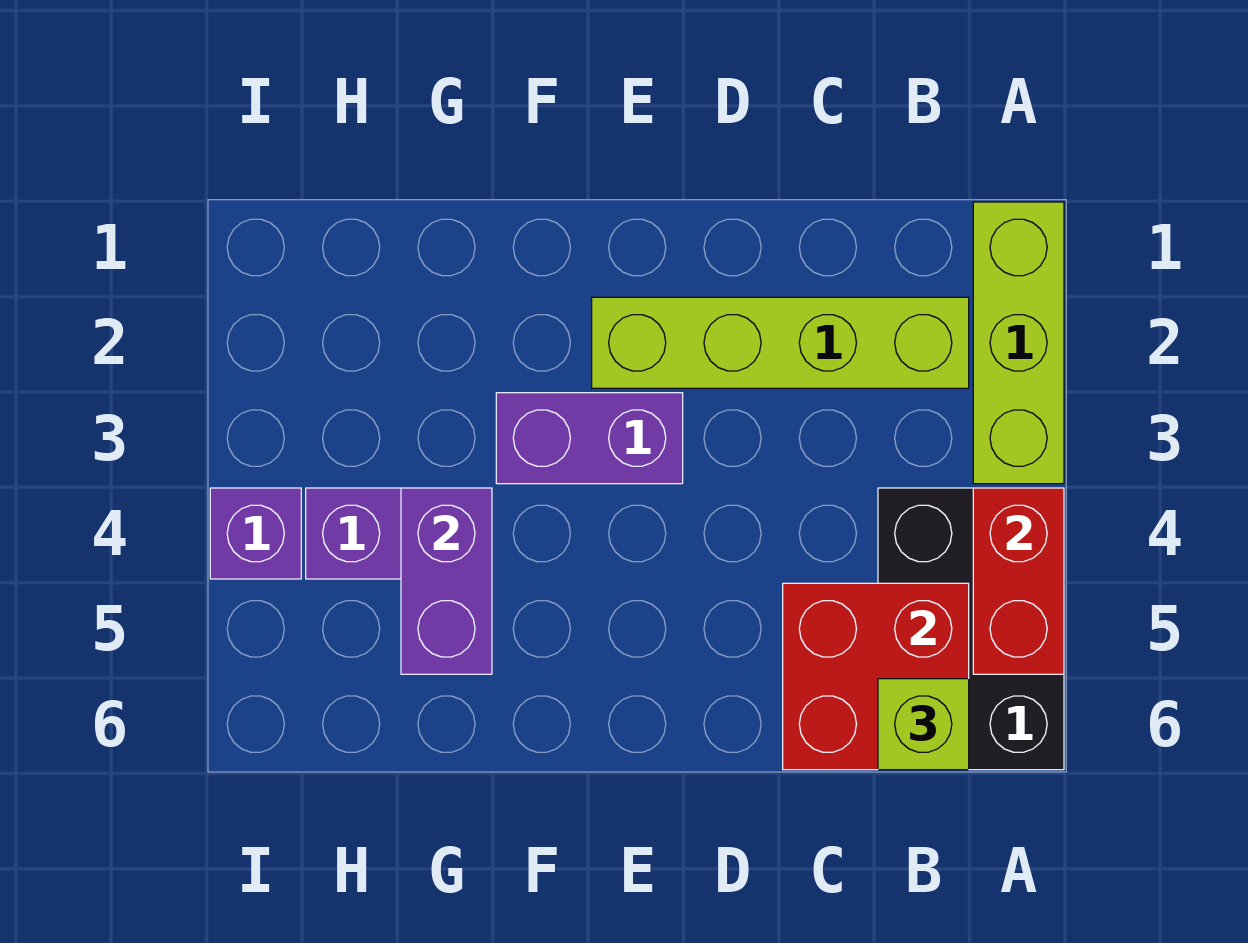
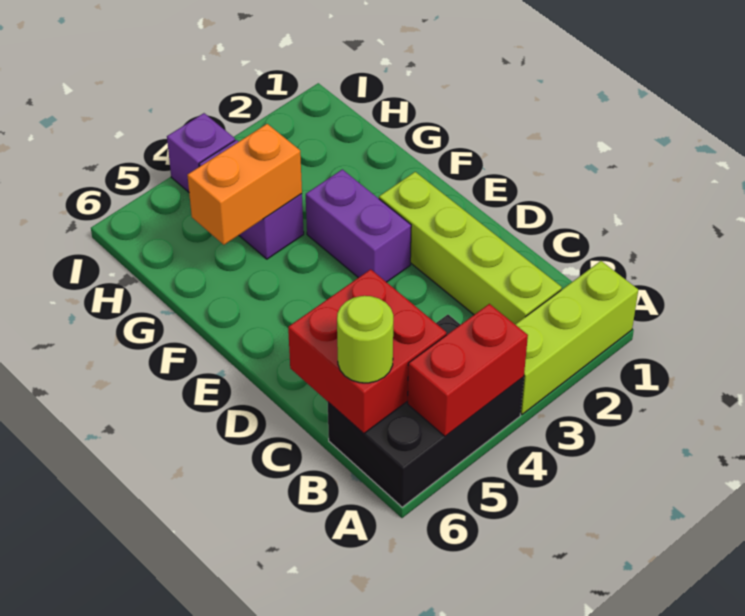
lime 1x1 brick [878,679,969,770] -> lime 1x1 round brick [337,296,393,383]
purple 1x2 brick [401,488,492,674] -> orange 1x2 brick [187,124,302,245]

